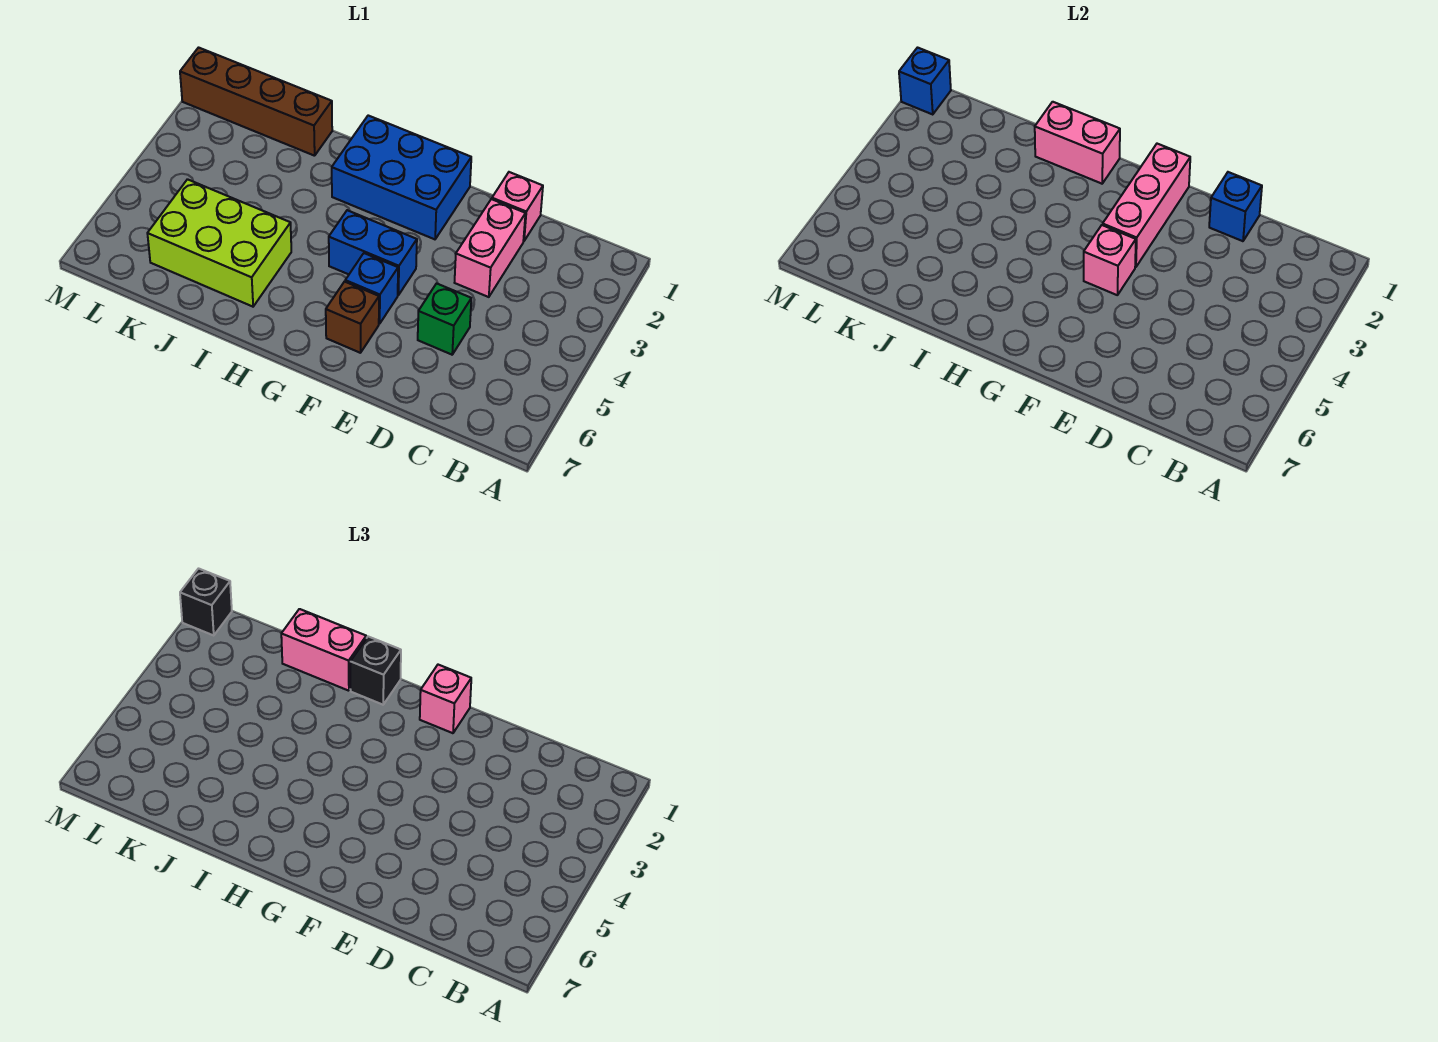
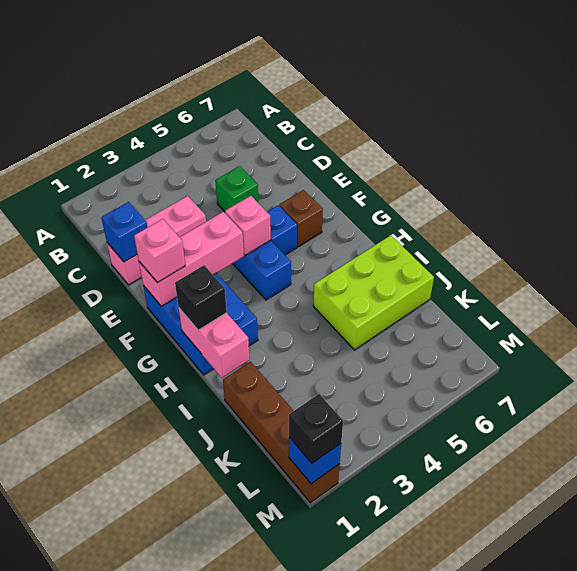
pink 1x2 brick [281,609,366,691] -> none
lime 2x3 brick [147,179,291,307] -> lime 2x3 brick turned to [313,235,434,350]

